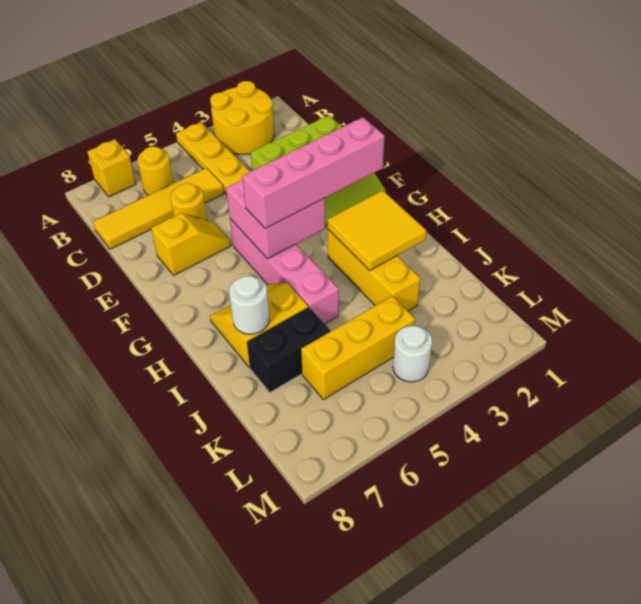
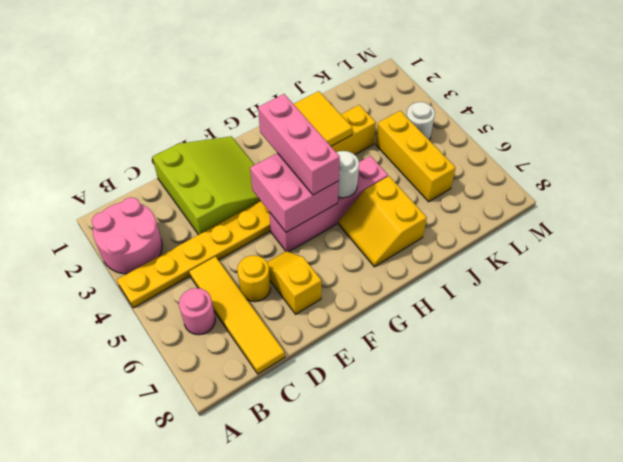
yellow 2x2 round brick [210,81,274,155] -> pink 2x2 round brick [92,197,162,274]
yellow 1x1 brick [87,139,136,197] -> none
yellow 1x1 round brick [138,146,174,195] -> pink 1x1 round brick [179,288,215,335]
pink 1x4 brick [242,117,385,229] -> pink 1x3 brick [258,94,340,195]
white 1x1 round brick [229,276,269,334] -> white 1x1 round brick moved to [336,151,359,198]
black 1x2 brick [247,307,330,392] -> none

